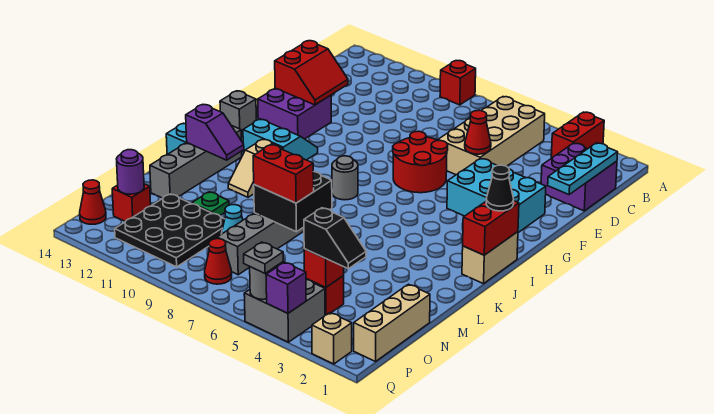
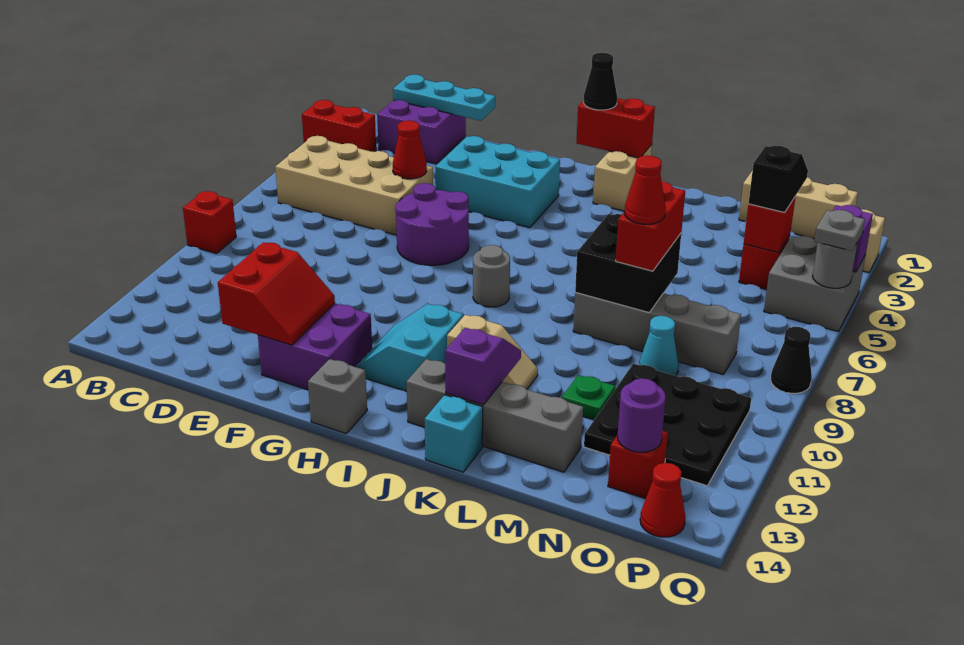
red 2x2 slope [275,41,348,105] -> red 2x2 slope turned to [218,242,335,345]
cyan 2x3 brick [447,158,546,233] -> cyan 2x3 brick turned to [435,136,560,228]
red 2x2 round brick [393,131,448,193] -> purple 2x2 round brick [395,183,469,265]
tan 1x2 brick [462,232,518,284] -> tan 1x2 brick turned to [593,145,652,211]
red 1x1 cone [205,239,232,284] -> red 1x1 cone moved to [624,155,666,224]
none -> black 1x1 cone [771,327,812,393]

